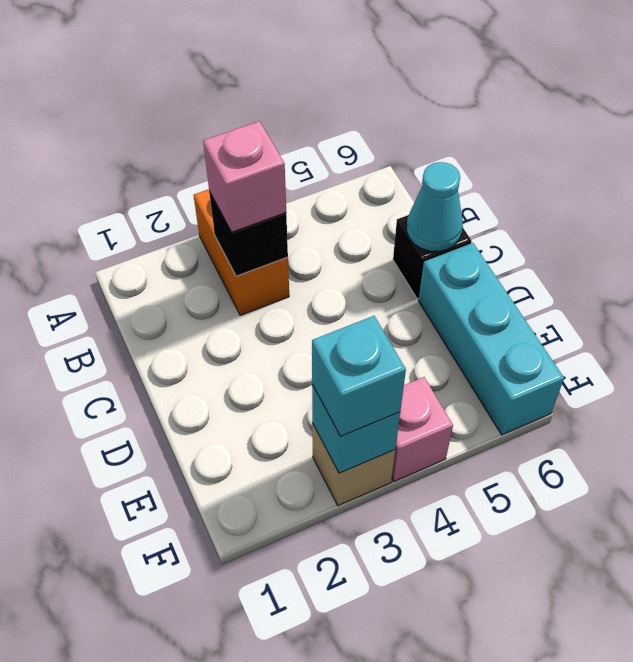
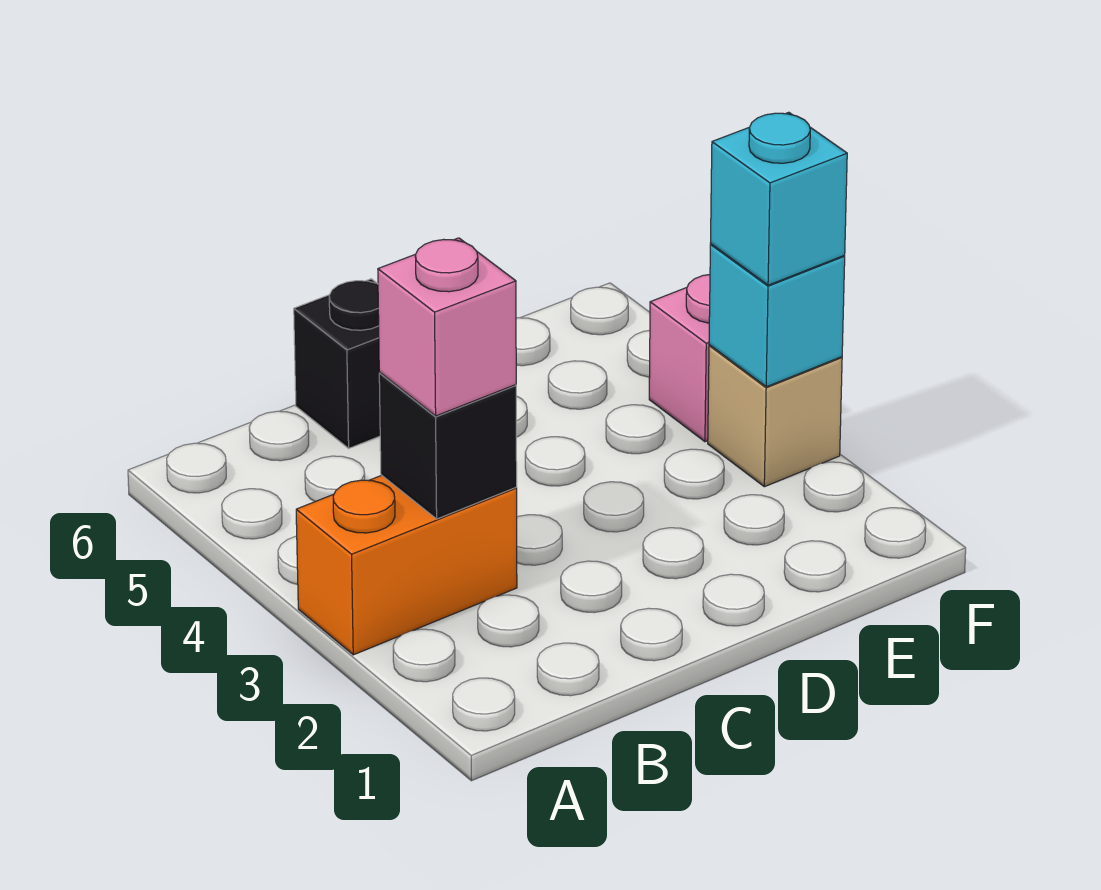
cyan 1x1 cone [407,162,463,251] -> none
cyan 1x3 brick [419,243,564,435] -> none

